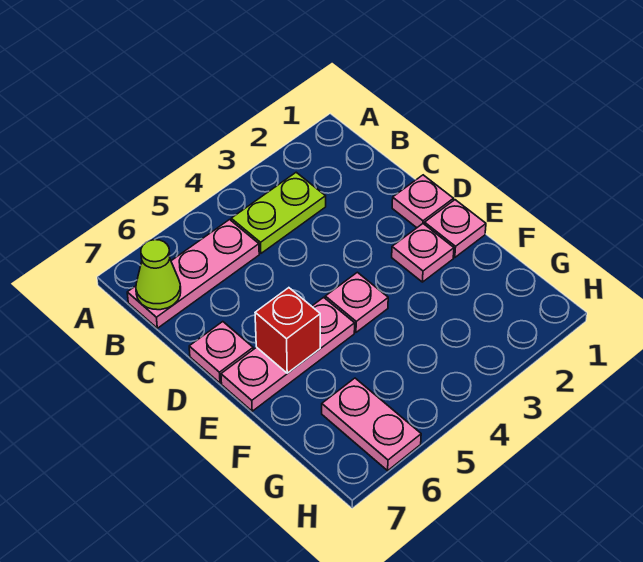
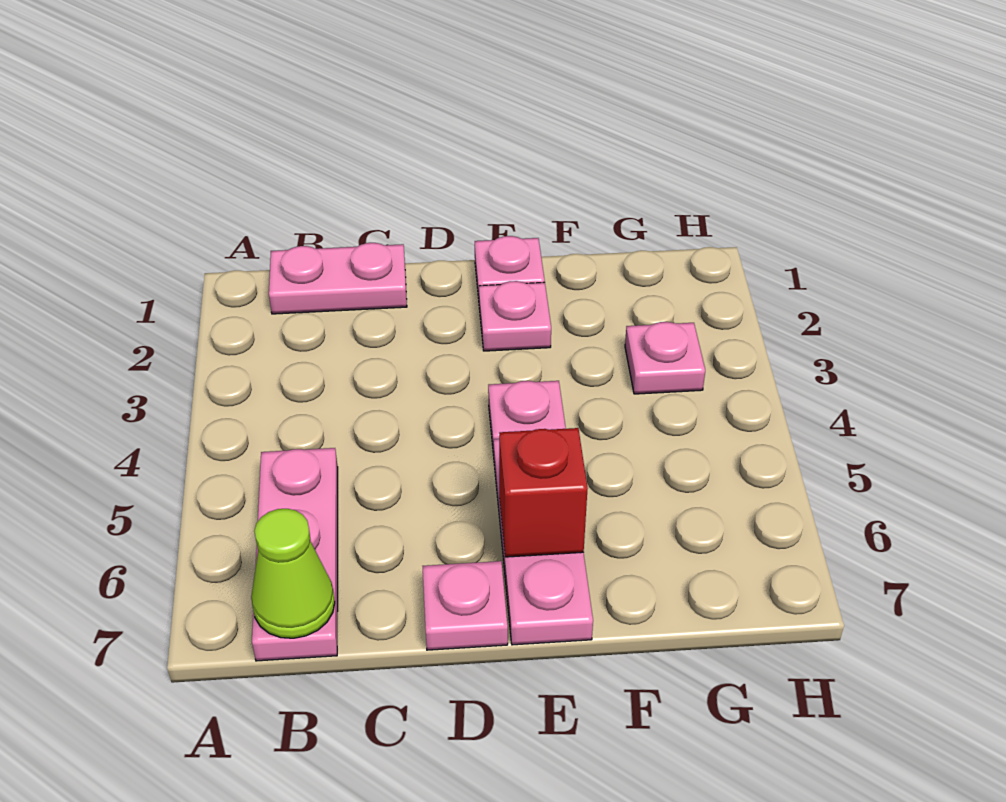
lime 1x2 plate [231,172,326,253] -> none
pink 1x1 plate [392,175,453,228] -> pink 1x1 plate moved to [625,322,705,394]
pink 1x2 plate [322,378,421,471] -> pink 1x2 plate moved to [269,243,407,314]

